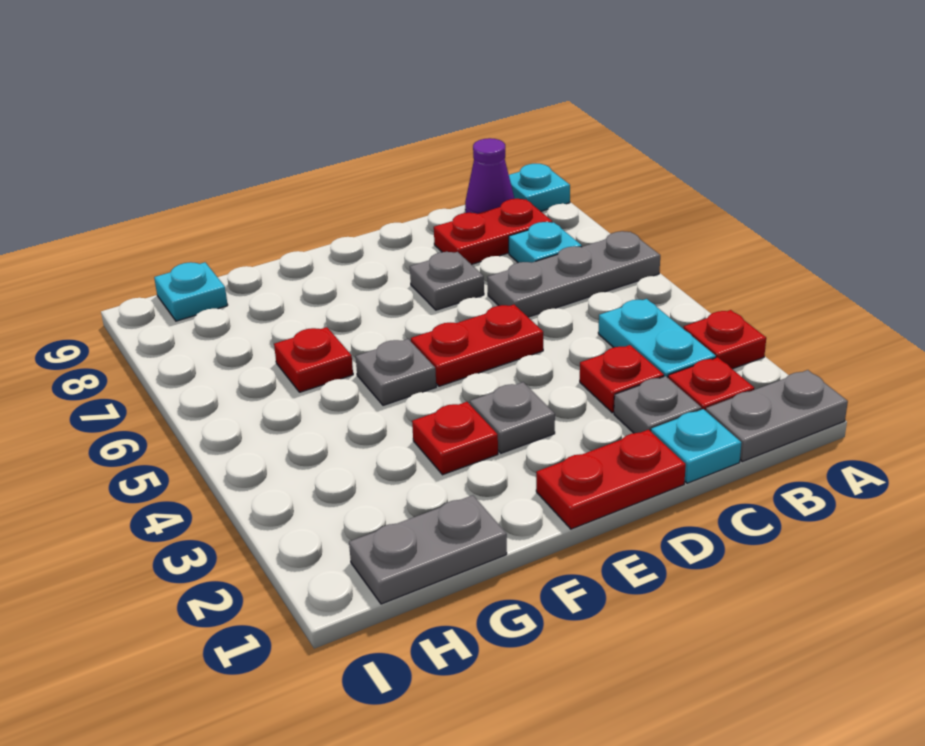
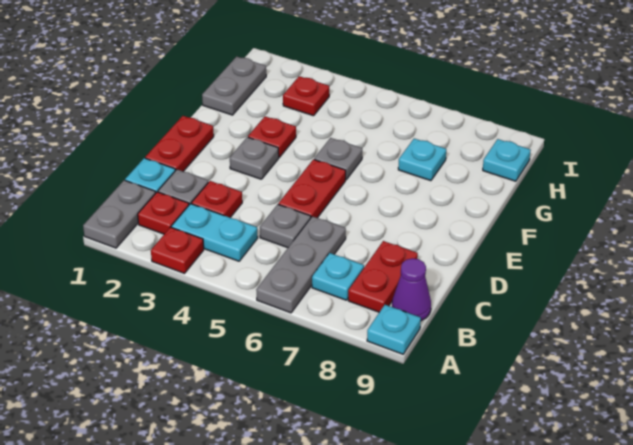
grey 1x1 plate [410,252,484,310] -> grey 1x1 plate moved to [260,204,311,248]
red 1x1 plate [274,327,353,392] -> red 1x1 plate moved to [283,76,329,116]
none -> cyan 1x1 plate [398,139,446,181]

